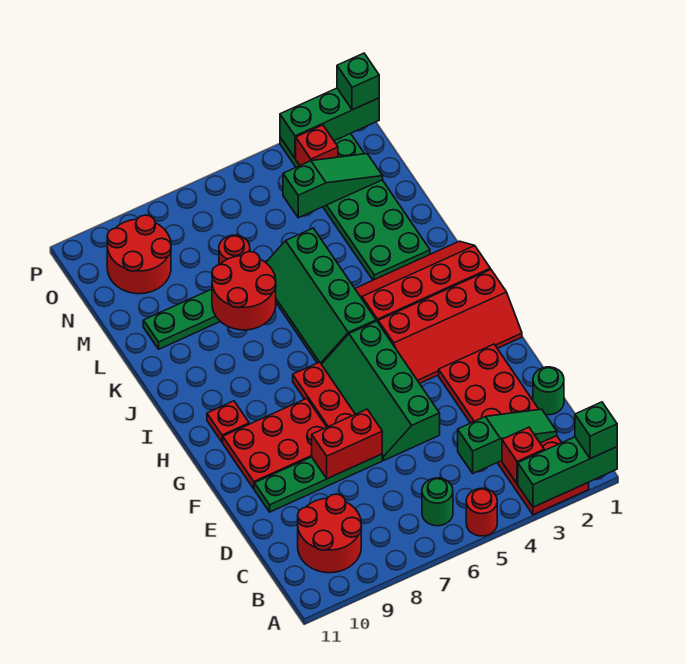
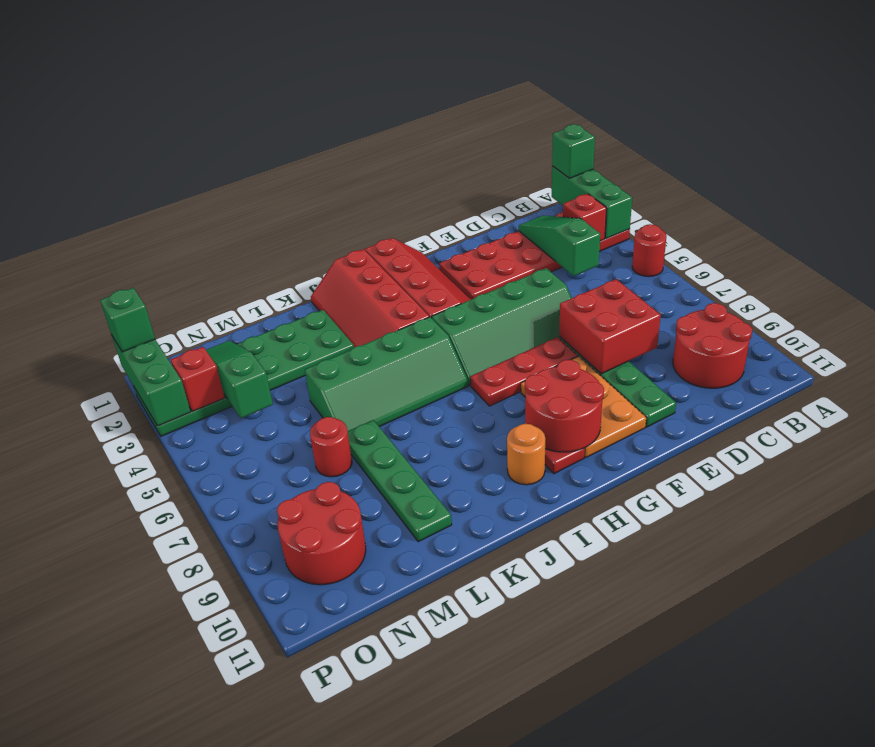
green 1x1 round brick [422,478,453,526] -> none
green 1x1 round brick [533,367,564,415] -> none
red 1x2 brick [312,409,382,479] -> red 2x2 brick [559,279,661,374]
red 2x3 plate [223,398,326,489] -> orange 2x3 plate [521,356,646,457]
none -> orange 1x1 round brick [507,424,545,485]
red 2x2 round brick [212,252,276,330] -> red 2x2 round brick moved to [525,360,604,452]

